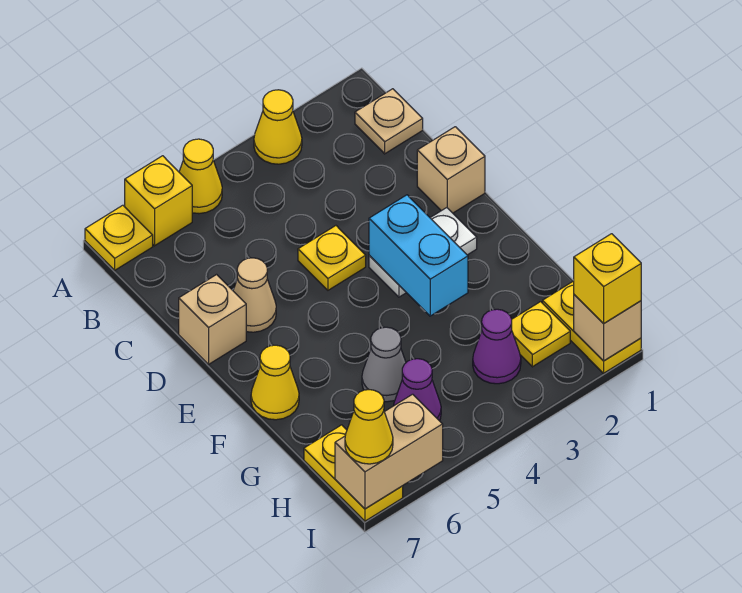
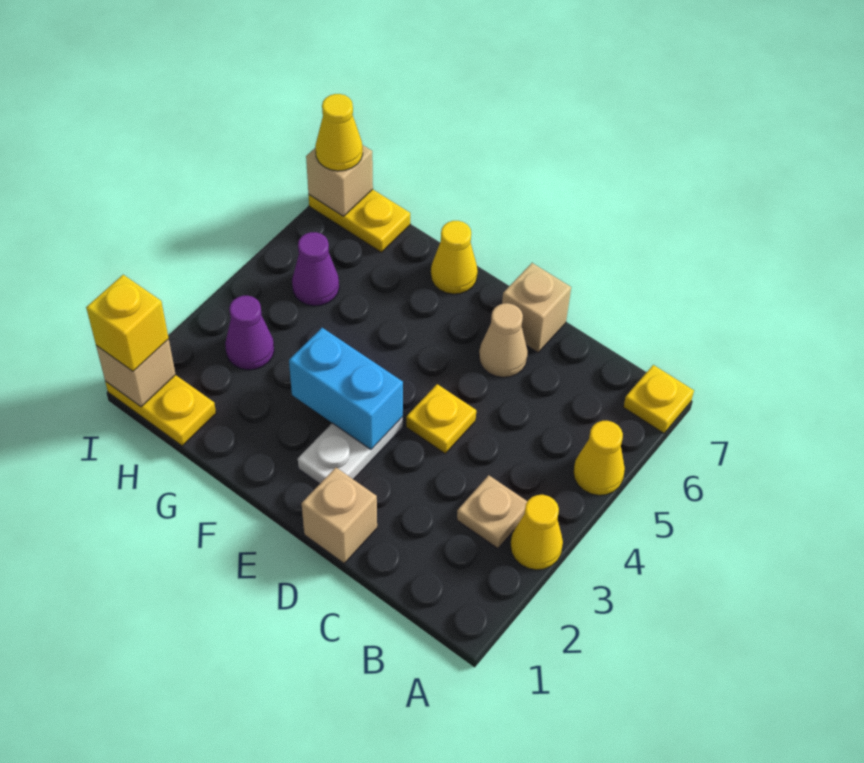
yellow 1x1 brick [125,156,192,246] -> none
tan 1x1 plate [355,89,423,154] -> tan 1x1 plate moved to [457,475,527,549]
grey 1x1 cone [362,327,406,402] -> none
yellow 1x1 plate [512,302,570,367] -> none
tan 1x2 brick [335,394,443,509] -> tan 1x1 brick [306,145,373,216]

